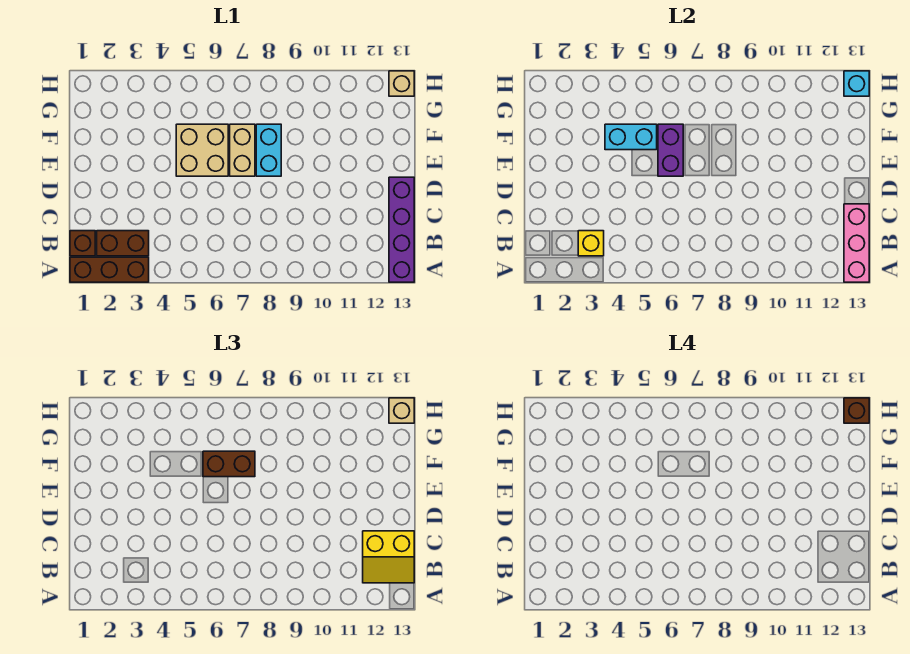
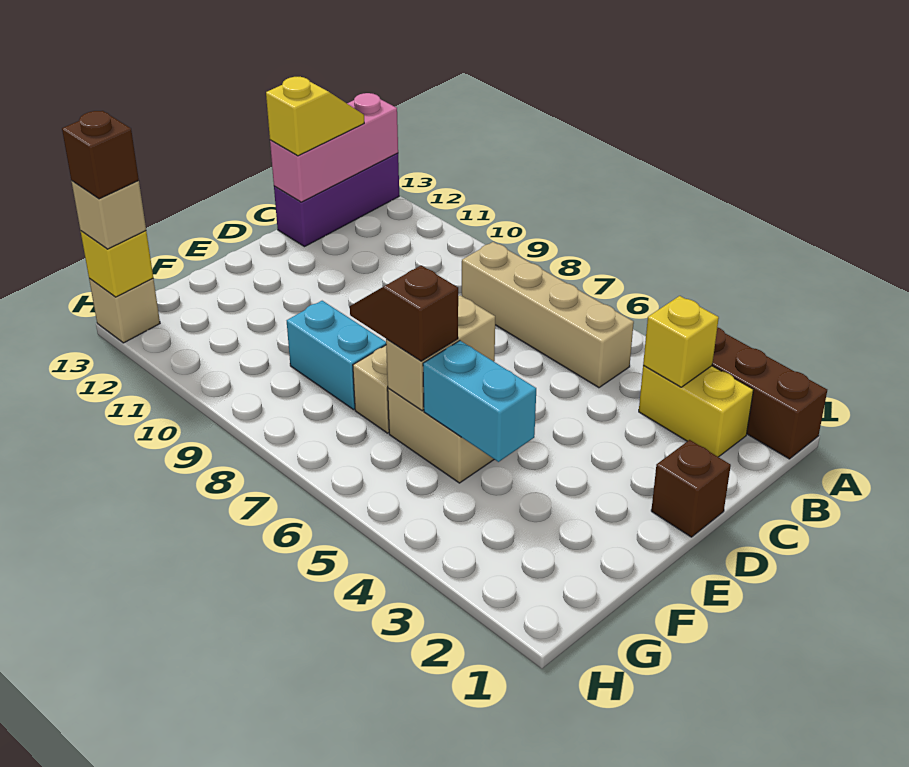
purple 1x4 brick [389,177,414,282] -> purple 1x3 brick [274,153,399,247]
brown 1x1 brick [70,231,95,256] -> brown 1x1 brick moved to [651,440,731,537]
brown 1x2 brick [97,231,149,256] -> yellow 1x2 brick [639,366,753,457]
none -> tan 1x4 brick [462,242,634,388]
yellow 2x2 slope [363,531,414,583] -> yellow 1x2 slope [266,77,364,156]
purple 1x2 brick [658,124,683,176] -> tan 1x2 brick [386,295,495,411]
cyan 1x2 brick [256,124,281,176] -> cyan 1x2 brick turned to [287,301,386,410]
brown 1x2 brick [203,451,255,477] -> brown 1x2 slope [350,265,458,361]
cyan 1x1 brick [844,71,869,96] -> yellow 1x1 brick [81,231,153,297]

